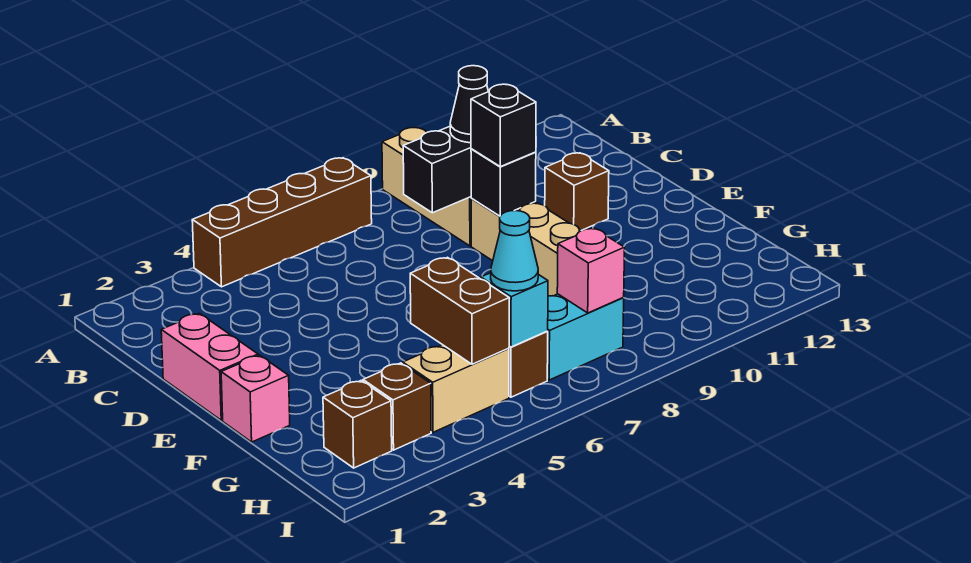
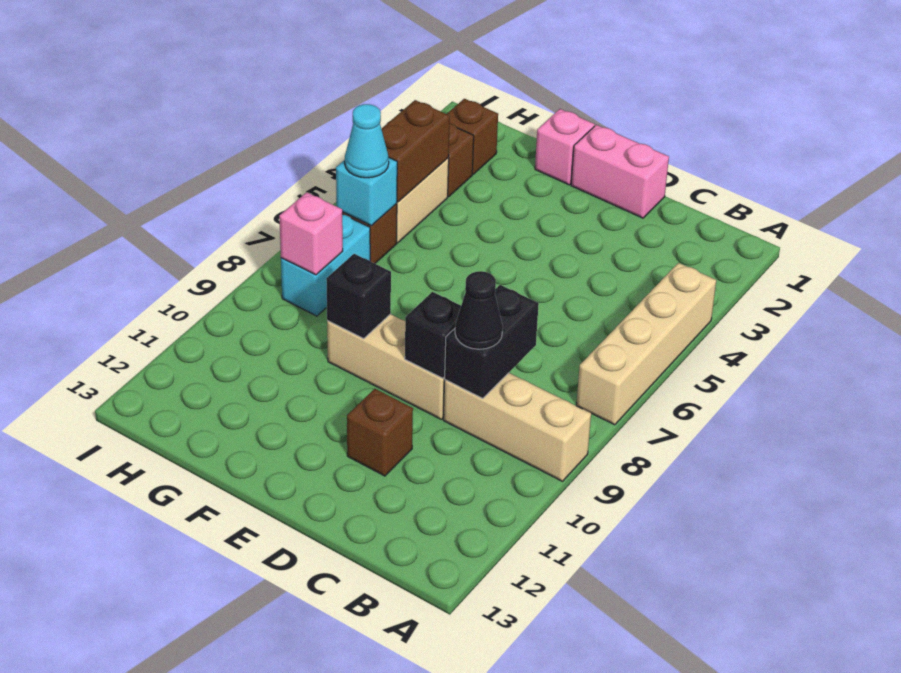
brown 1x4 brick [192,158,372,287] -> tan 1x4 brick [576,263,716,425]
black 1x1 brick [471,84,536,167] -> black 1x1 brick moved to [326,254,391,338]
brown 1x2 brick [410,257,509,364] -> brown 1x2 brick turned to [381,100,450,202]

